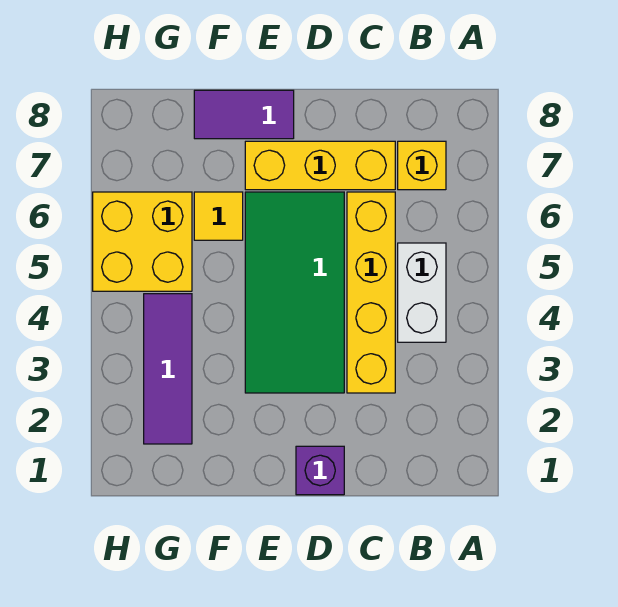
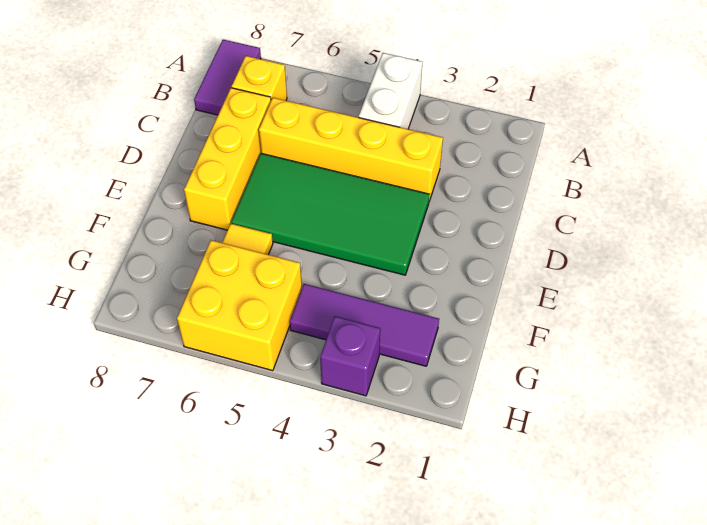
white 1x2 brick [398,243,446,342] -> white 1x2 brick turned to [359,53,422,129]
purple 1x1 brick [296,446,344,495] -> purple 1x1 brick moved to [320,316,380,396]
purple 1x2 tile [194,90,294,139] -> purple 1x2 tile moved to [194,40,261,115]

